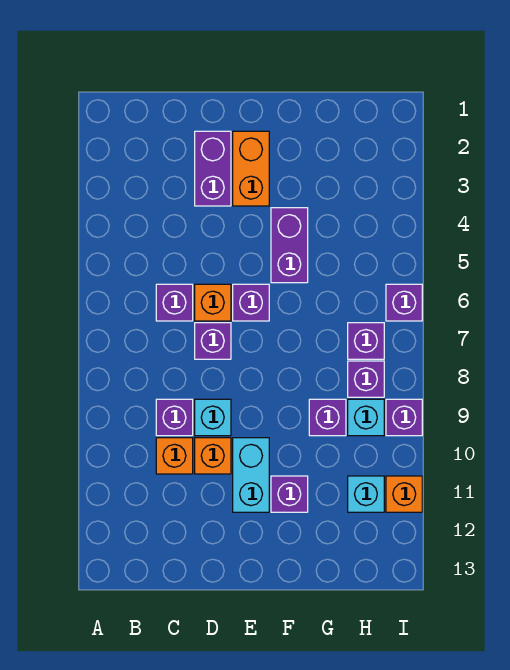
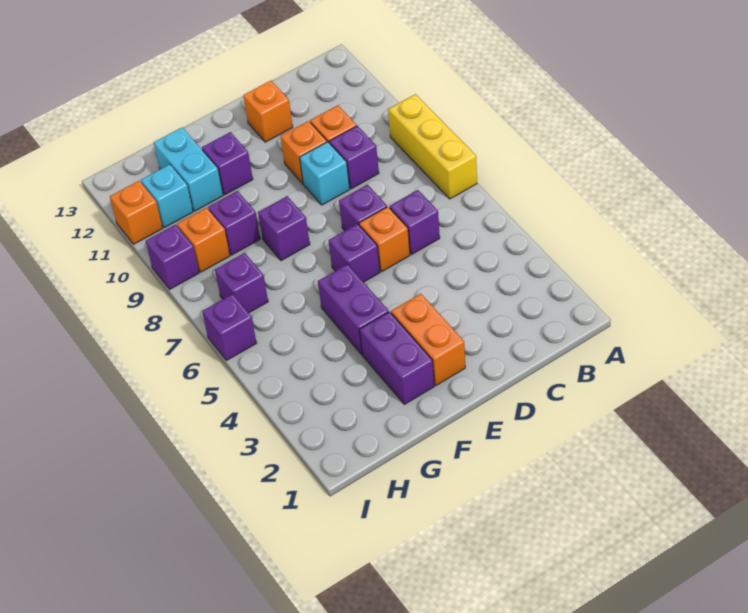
none -> yellow 1x3 brick [388,94,477,199]
purple 1x2 brick [195,131,231,206] -> purple 1x2 brick moved to [360,312,434,404]
none -> orange 1x1 brick [243,81,293,142]
cyan 1x2 brick [233,438,269,512] -> cyan 1x2 brick moved to [154,127,223,211]
purple 1x1 brick [348,361,384,397] -> purple 1x1 brick moved to [258,196,310,261]
cyan 1x1 brick [348,399,384,436] -> orange 1x1 brick [177,208,230,272]

